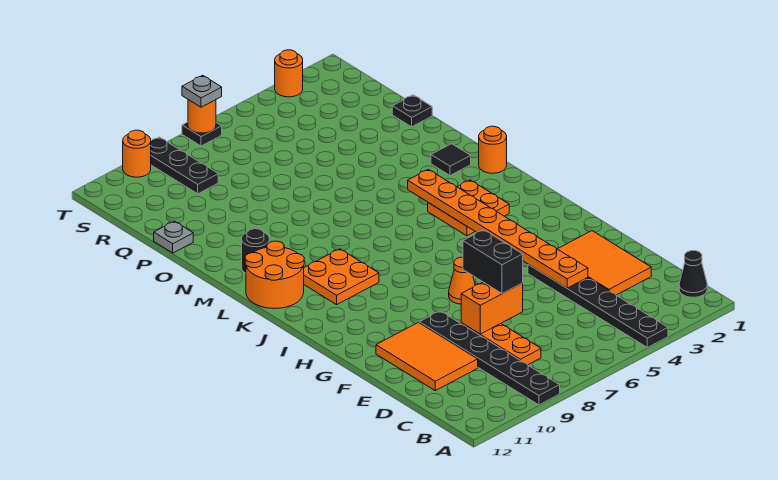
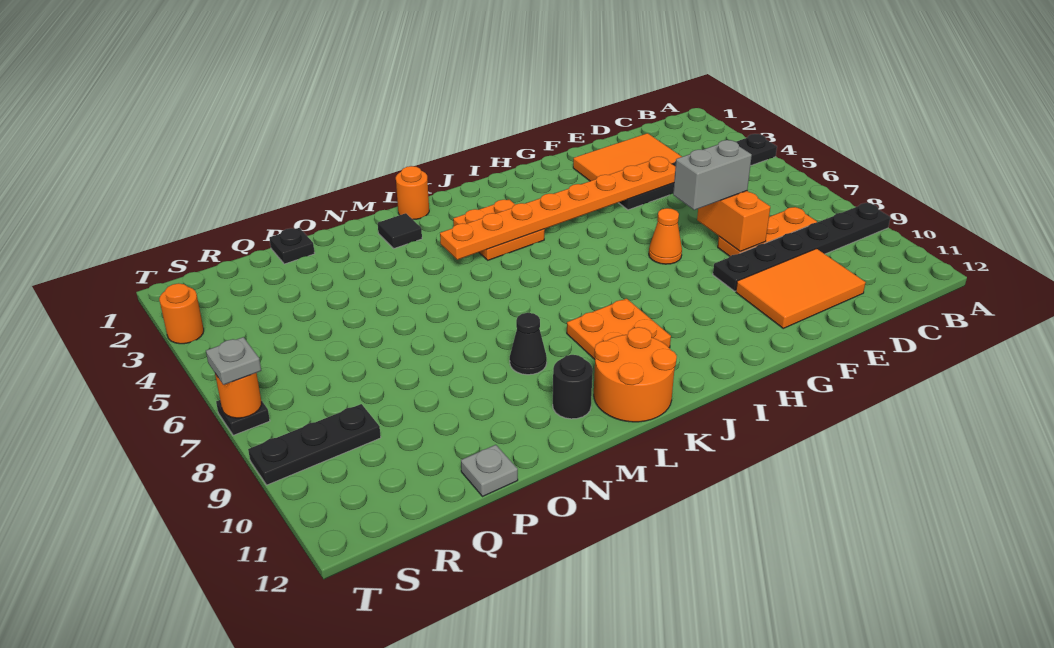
black 1x1 cone [679,251,707,297] -> black 1x1 cone moved to [510,313,547,375]
black 1x2 brick [463,230,523,294] -> grey 1x2 brick [673,140,752,210]
orange 1x1 round brick [123,130,151,177] -> none

